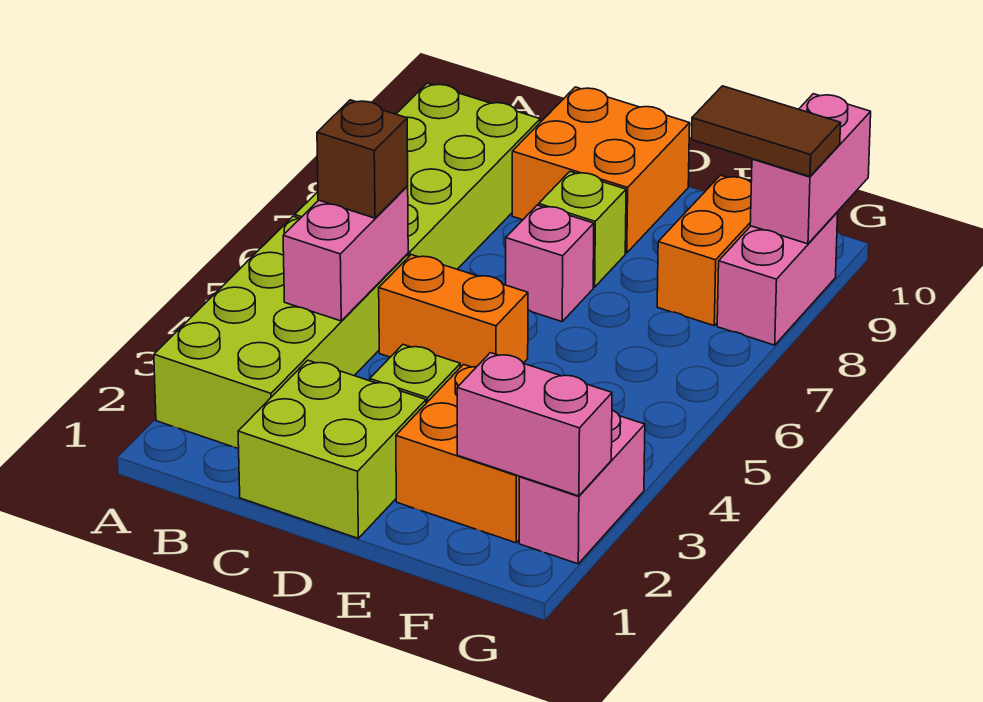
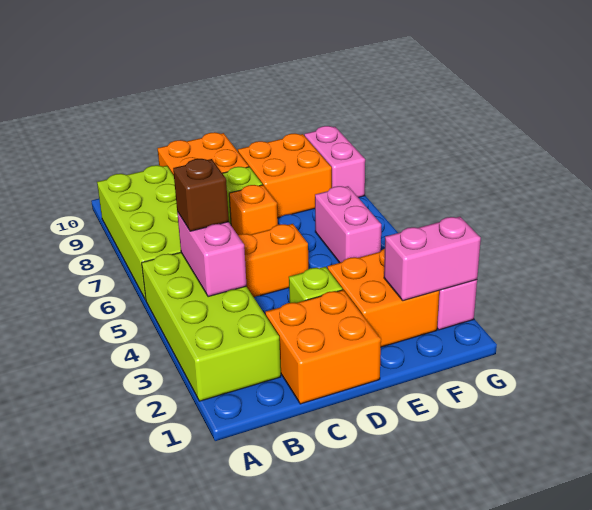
lime 2x2 brick [238,360,426,538] -> orange 2x2 brick [265,290,381,404]
pink 1x1 brick [506,205,594,322] -> orange 1x1 brick [229,185,278,235]
orange 1x2 brick [657,175,751,326] -> orange 2x2 brick [238,134,332,218]
brown 1x2 tile [692,86,841,176] -> none
pink 1x2 brick [750,94,871,244] -> pink 1x2 brick moved to [315,186,381,263]

